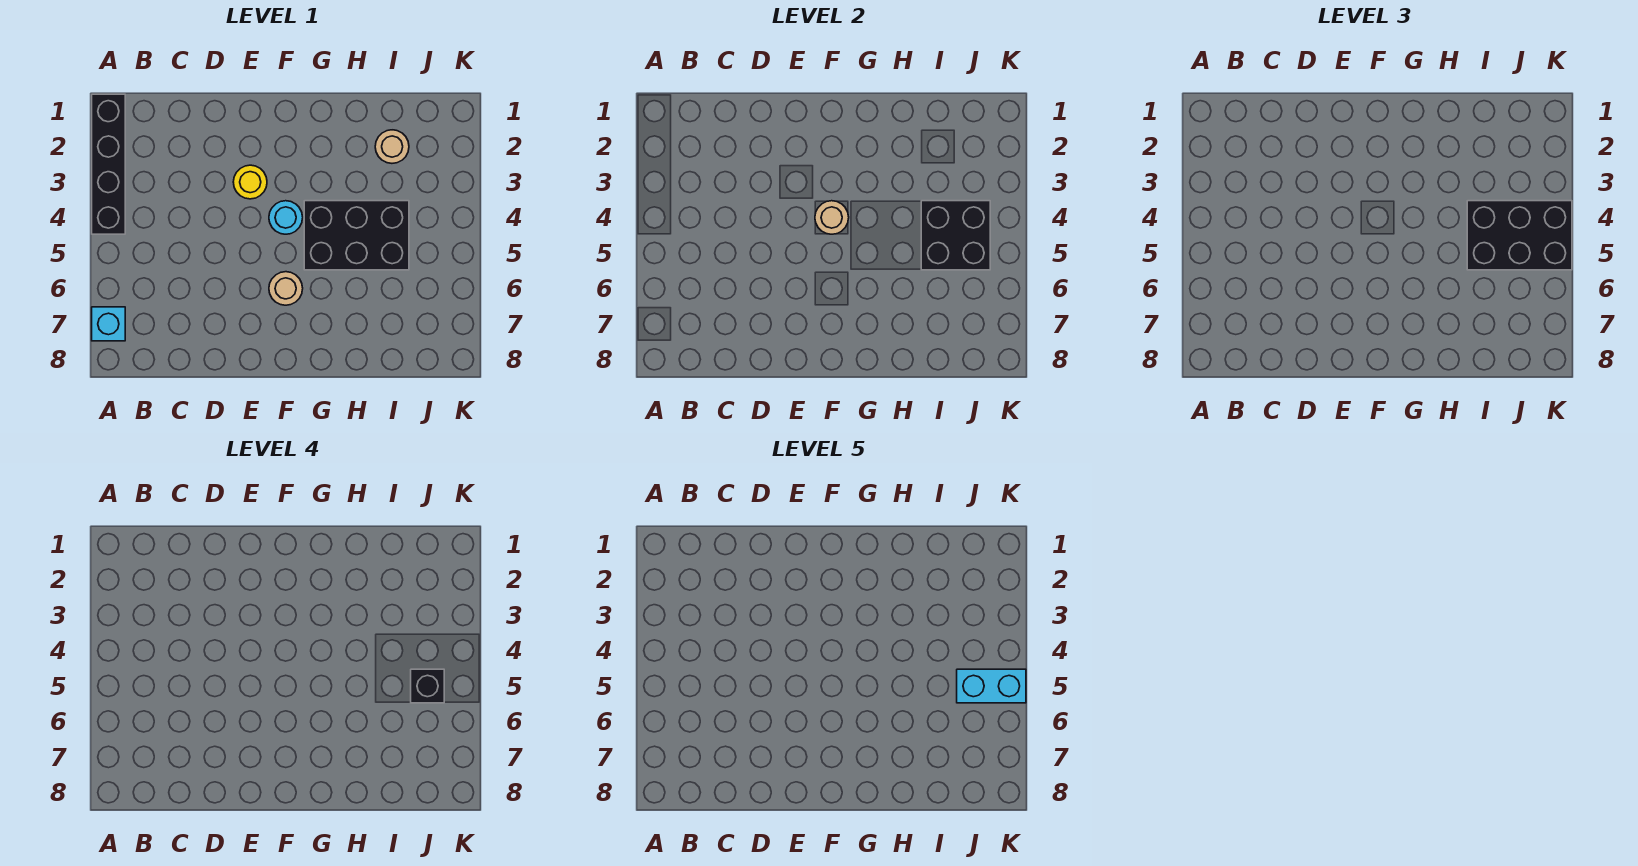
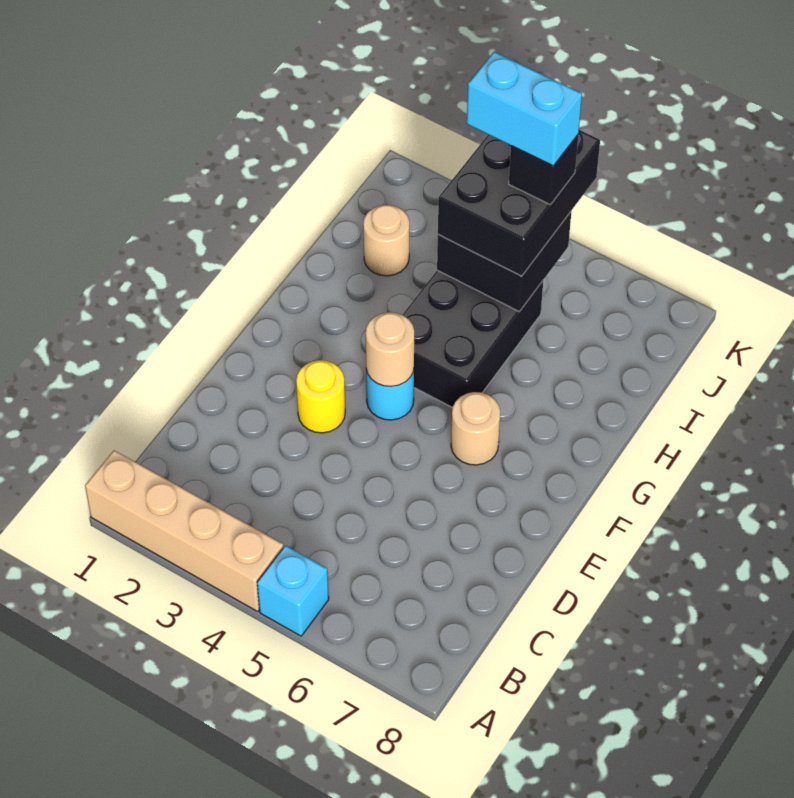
black 1x4 brick [92,94,125,234] -> tan 1x4 brick [85,450,283,611]
cyan 1x1 brick [92,307,125,341] -> cyan 1x1 brick moved to [257,545,329,636]
cyan 1x2 brick [957,669,1026,703] -> cyan 1x2 brick turned to [467,52,582,166]

